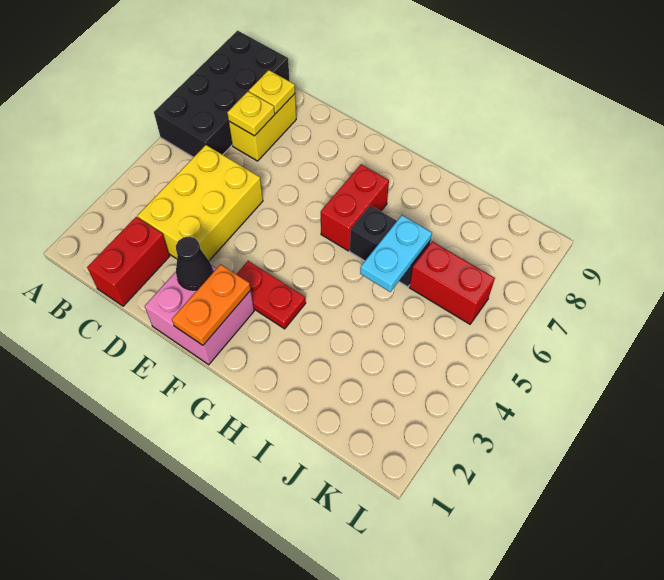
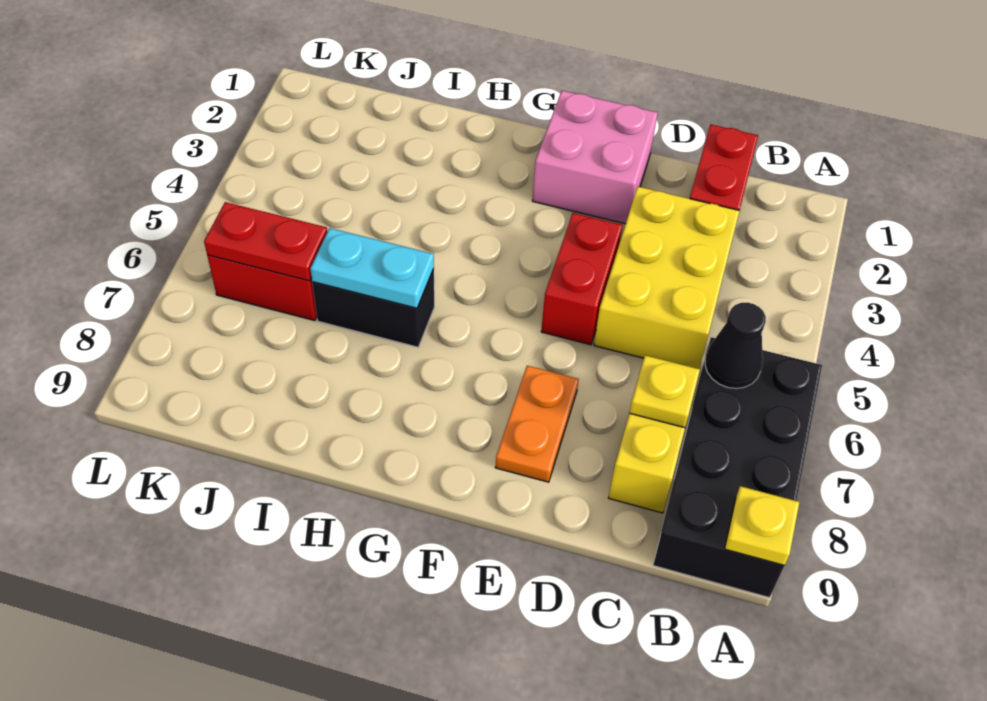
yellow 1x1 plate [249,70,295,113] -> yellow 1x1 plate moved to [725,486,799,565]
black 1x1 cone [176,237,213,290] -> black 1x1 cone moved to [705,302,766,389]
orange 1x2 plate [172,264,251,345] -> orange 1x2 plate moved to [495,366,579,482]
red 1x2 plate [237,261,306,329] -> red 1x2 plate moved to [204,202,327,281]
red 1x2 brick [321,164,389,251] -> red 1x2 brick moved to [541,213,622,345]
cyan 1x2 plate [360,215,432,292] -> cyan 1x2 plate turned to [310,228,434,308]

